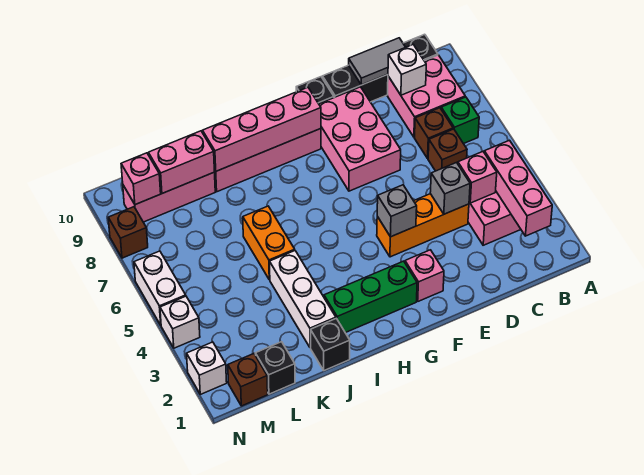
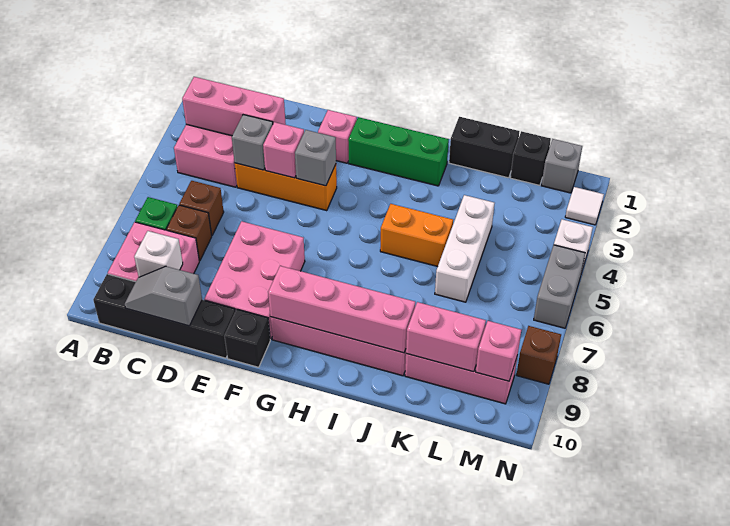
pink 1x3 brick [484,140,552,236] -> pink 1x3 brick turned to [182,77,286,136]
pink 1x1 brick [458,152,497,203] -> pink 1x1 brick moved to [263,122,304,178]
grey 1x2 tile [349,38,406,85] -> grey 1x2 slope [125,266,202,326]
black 1x1 brick [311,318,350,371] -> black 1x2 brick [449,117,519,178]
white 1x3 brick [270,251,336,348] -> white 1x3 brick moved to [435,195,494,302]
orange 1x2 brick [243,206,295,280] -> orange 1x2 brick turned to [380,204,453,267]
brown 1x1 brick [228,353,268,406] -> grey 1x1 brick [541,139,582,193]
white 1x1 brick [187,342,227,394] -> white 1x1 tile [565,187,604,225]
white 1x2 brick [134,251,186,325] -> grey 1x2 brick [534,245,585,328]

